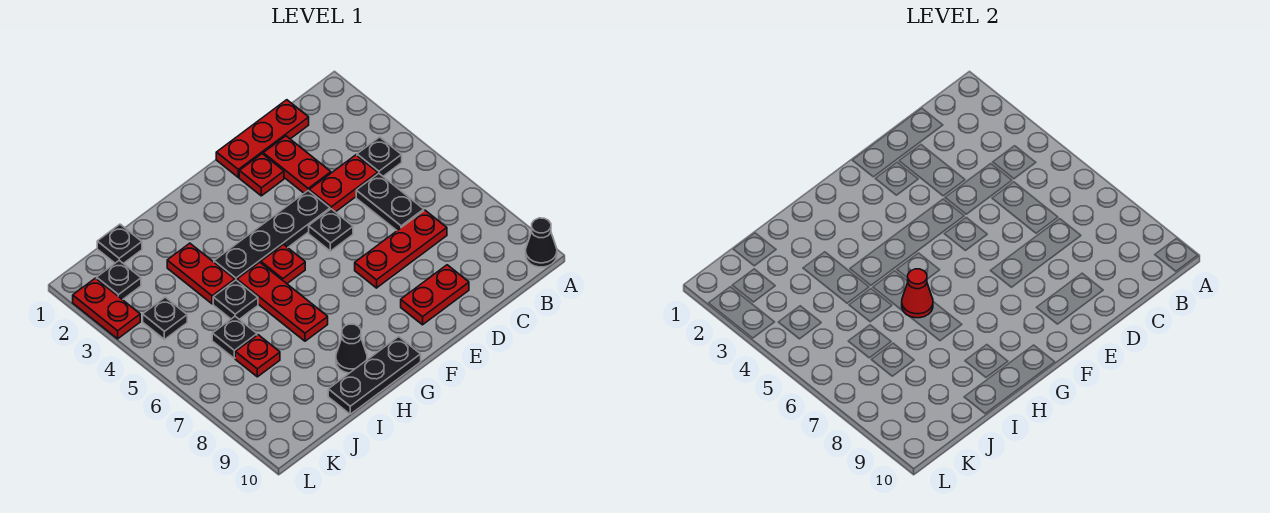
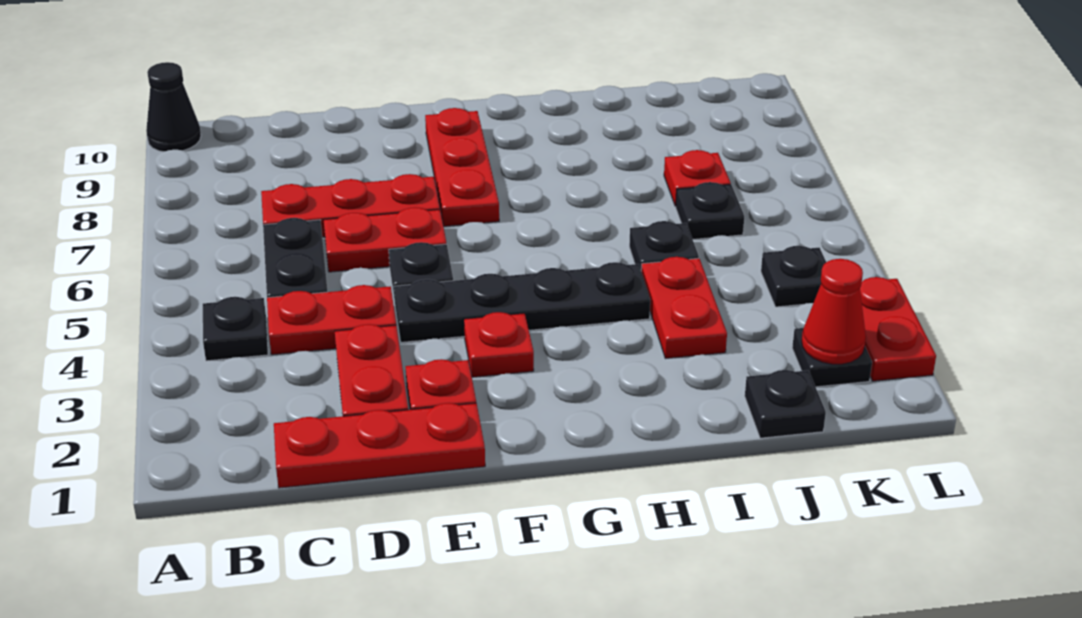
red 1x2 plate [401,265,469,325] -> red 1x2 plate moved to [324,207,446,272]
red 1x1 plate [261,245,305,283] -> red 1x1 plate moved to [464,312,534,377]
black 1x3 plate [328,337,421,414] -> none
red 1x3 plate [237,262,328,341] -> red 1x3 plate moved to [425,108,499,226]
red 1x1 cone [902,269,933,318] -> red 1x1 cone moved to [802,259,866,364]
black 1x1 cone [336,324,367,373] -> none

